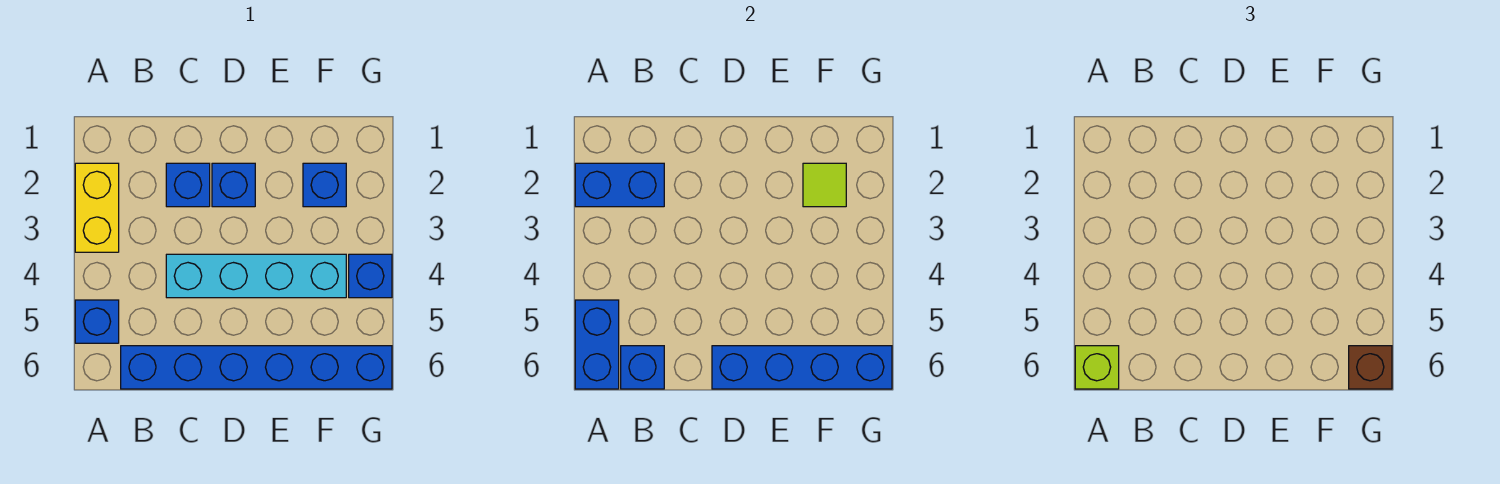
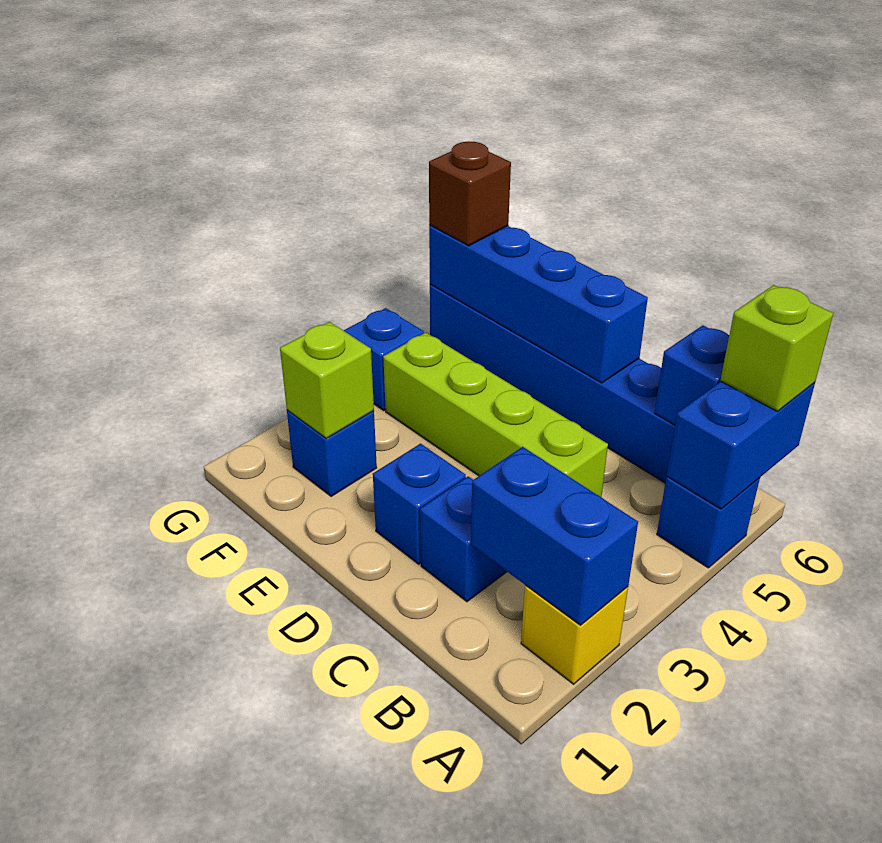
yellow 1x2 brick [75,163,119,252] -> yellow 1x1 brick [521,585,628,684]
cyan 1x4 brick [166,254,346,298] -> lime 1x4 brick [383,332,608,497]
lime 1x1 tile [803,163,846,207] -> lime 1x1 brick [280,322,374,438]

